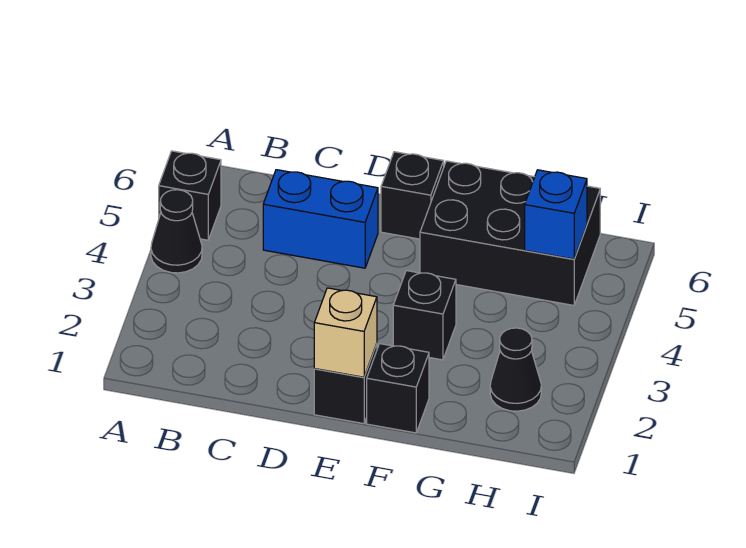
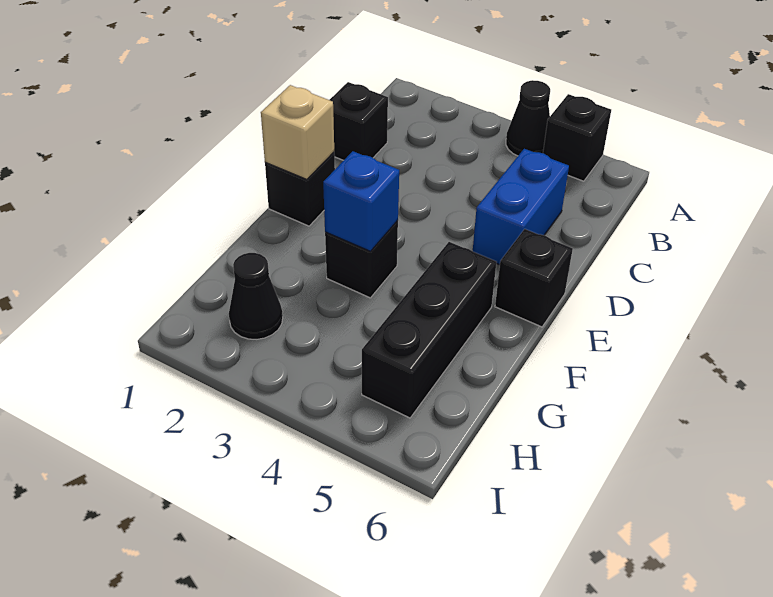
black 1x1 brick [367,344,429,433] -> black 1x1 brick moved to [330,82,388,160]
black 2x3 brick [420,161,600,305] -> black 1x3 brick [362,242,497,418]
blue 1x1 brick [525,170,587,259] -> blue 1x1 brick moved to [323,151,399,251]

